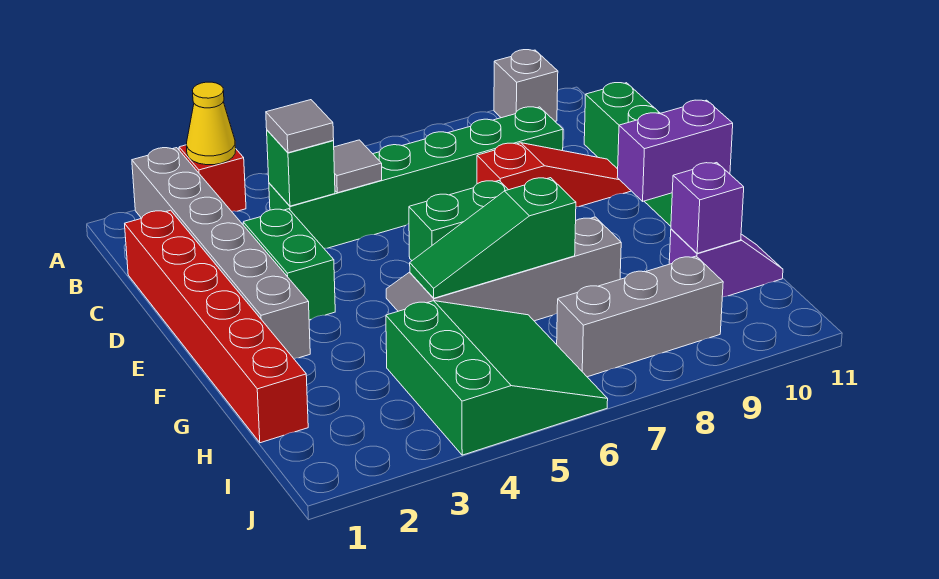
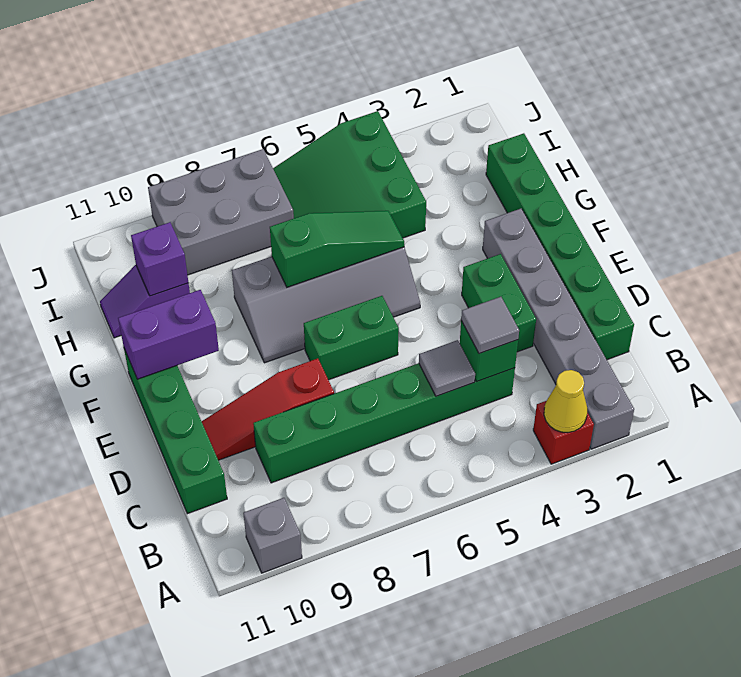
red 1x6 brick [125,210,308,443] -> green 1x6 brick [486,133,634,360]
grey 1x3 brick [557,256,723,377] -> grey 2x3 brick [148,149,294,275]

